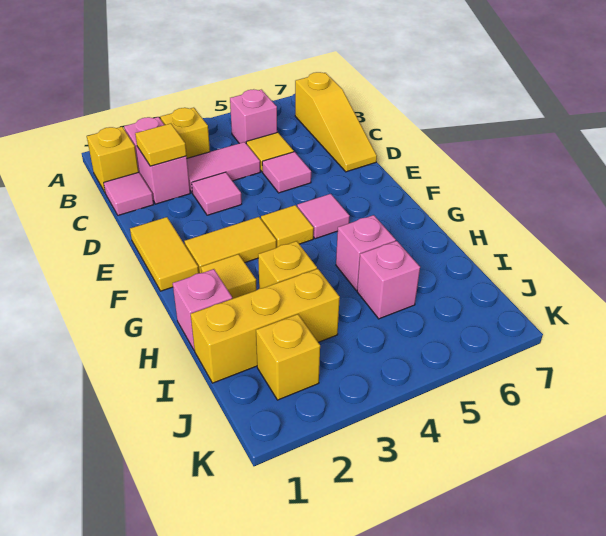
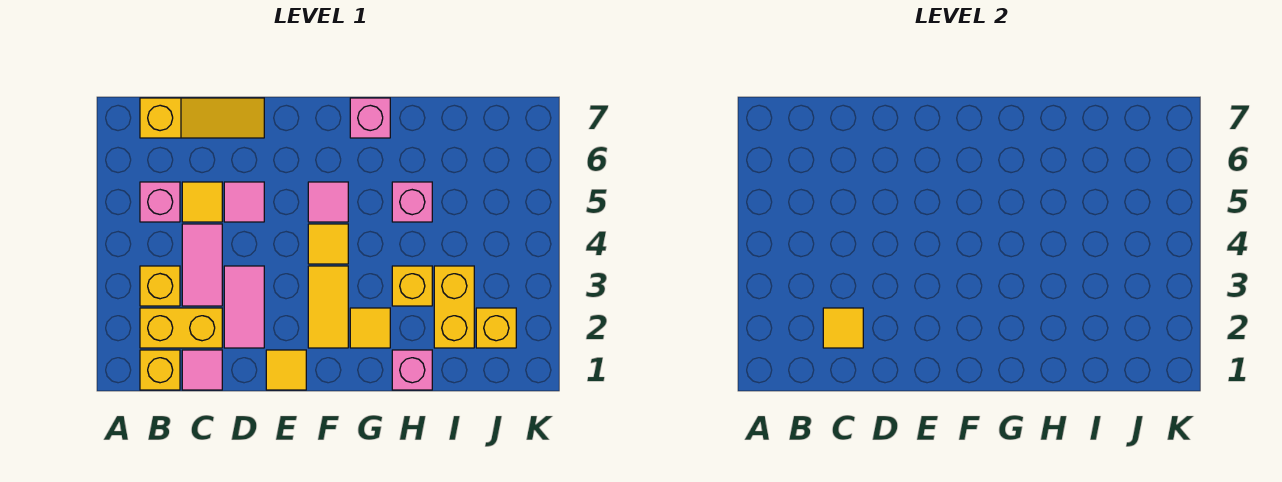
pink 1x2 brick [124,117,190,204] -> yellow 1x2 brick [140,308,222,348]
pink 1x1 tile [192,172,242,215] -> pink 1x2 tile [224,266,264,348]
yellow 1x2 tile [130,217,199,291] -> yellow 1x1 tile [266,350,306,390]
yellow 1x3 brick [191,269,340,383] -> yellow 1x2 brick [434,266,474,348]
pink 1x1 brick [357,241,420,319] -> pink 1x1 brick moved to [350,98,390,138]

